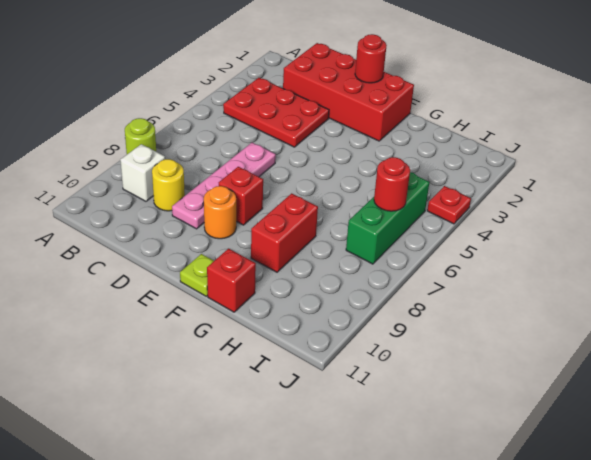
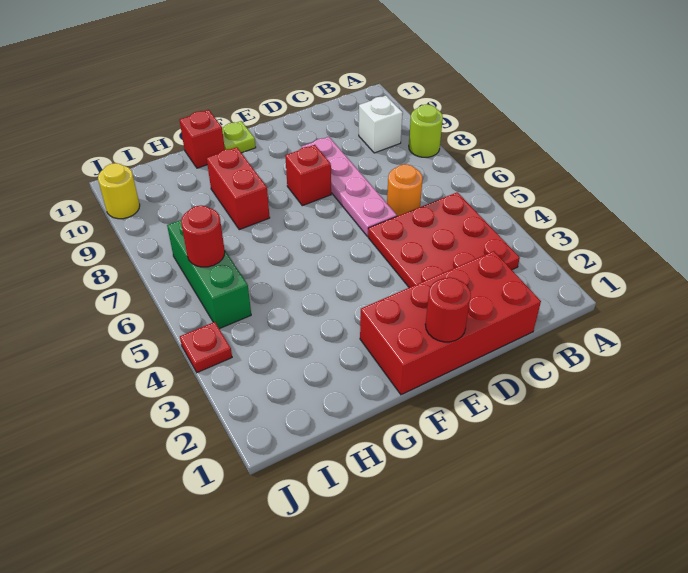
red 2x3 plate [223,78,329,147] -> red 3x3 plate [368,192,520,288]
yellow 1x1 round brick [152,159,185,211] -> yellow 1x1 round brick moved to [98,163,140,219]
orange 1x1 round brick [204,186,236,239] -> orange 1x1 round brick moved to [387,164,423,216]

